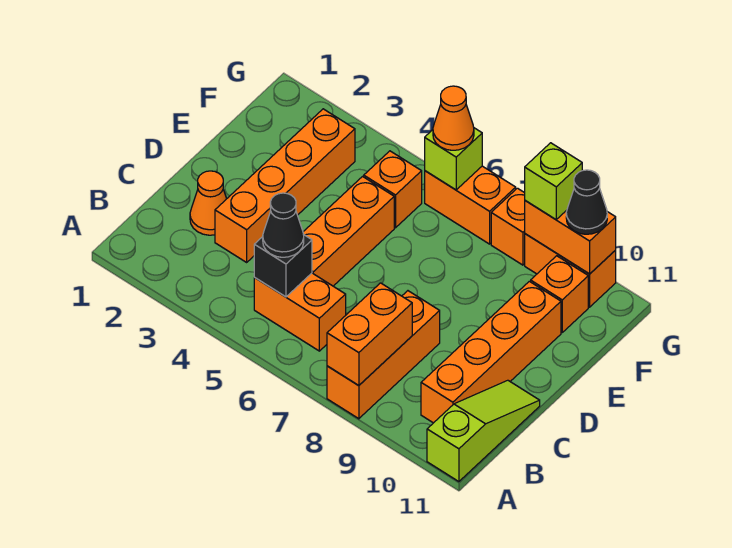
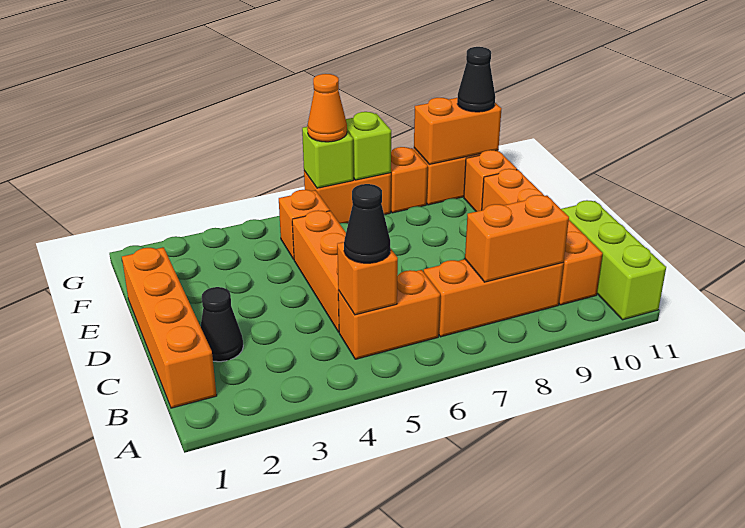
orange 1x3 brick [327,291,440,419] -> orange 1x3 brick turned to [424,259,564,337]
orange 1x2 brick [327,283,412,386] -> orange 1x2 brick turned to [465,195,569,282]
lime 1x3 slope [427,380,540,482] -> lime 1x3 brick [561,200,666,320]
black 1x1 brick [254,234,312,297] -> orange 1x1 brick [337,242,398,315]
orange 1x1 cone [190,171,227,235] -> black 1x1 cone [200,287,243,362]
orange 1x4 brick [215,109,355,262] -> orange 1x4 brick moved to [122,247,217,408]
lime 1x1 brick [525,143,582,219] -> lime 1x1 brick moved to [346,112,391,180]

